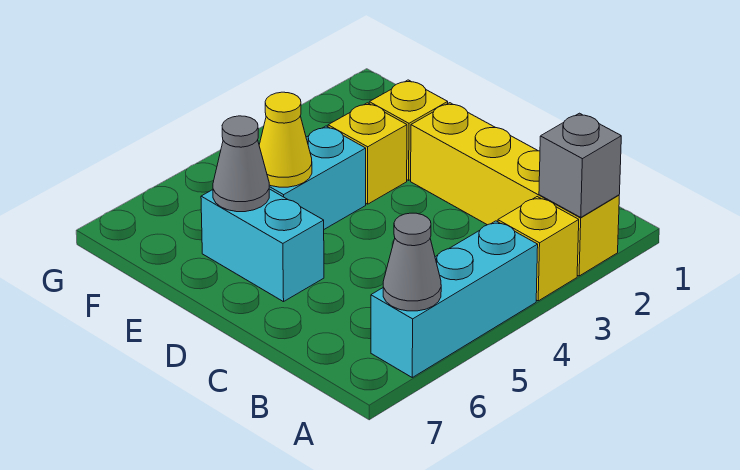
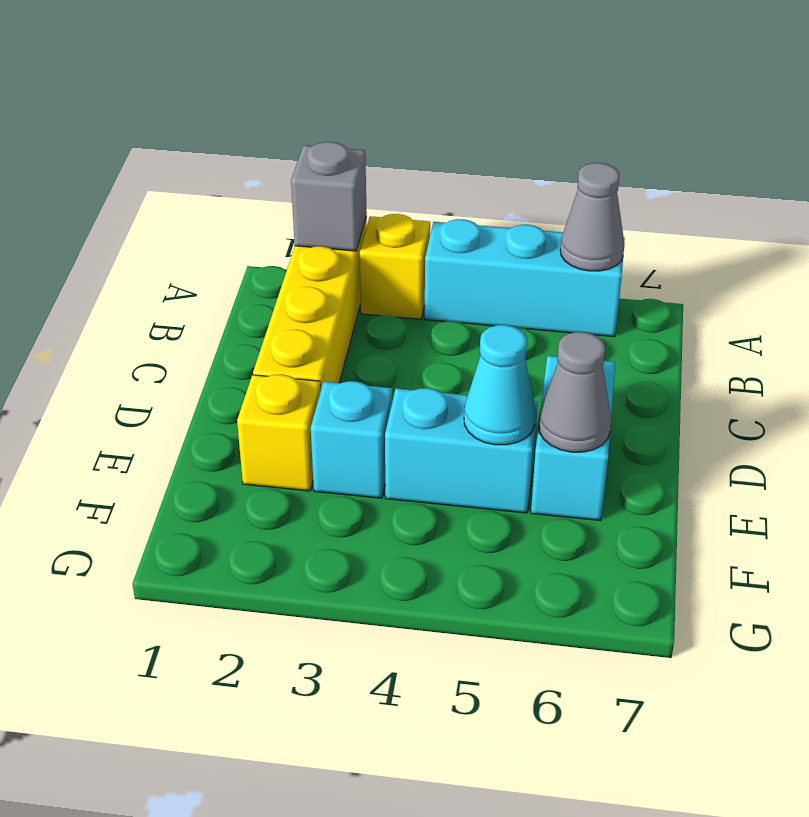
yellow 1x1 brick [328,103,407,204] -> cyan 1x1 brick [311,381,392,498]
yellow 1x1 cone [259,92,312,187] -> cyan 1x1 cone [464,325,536,445]

